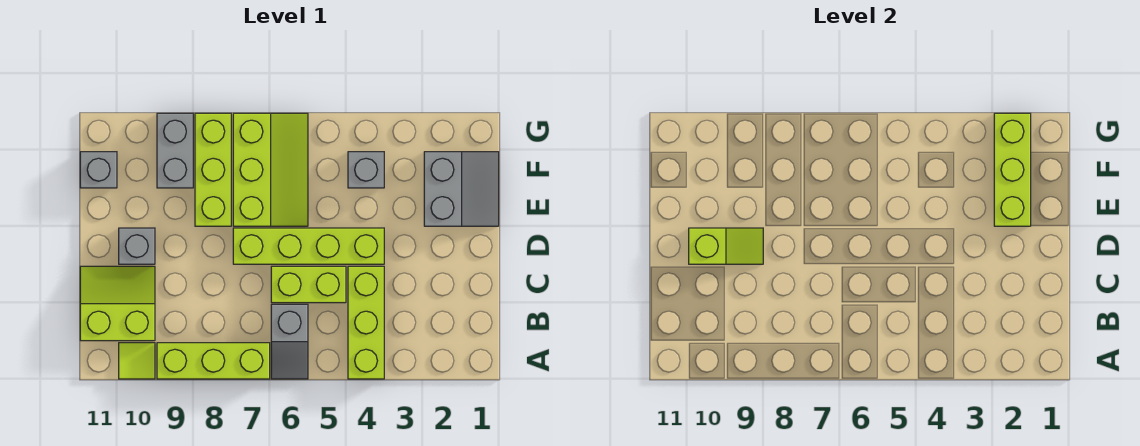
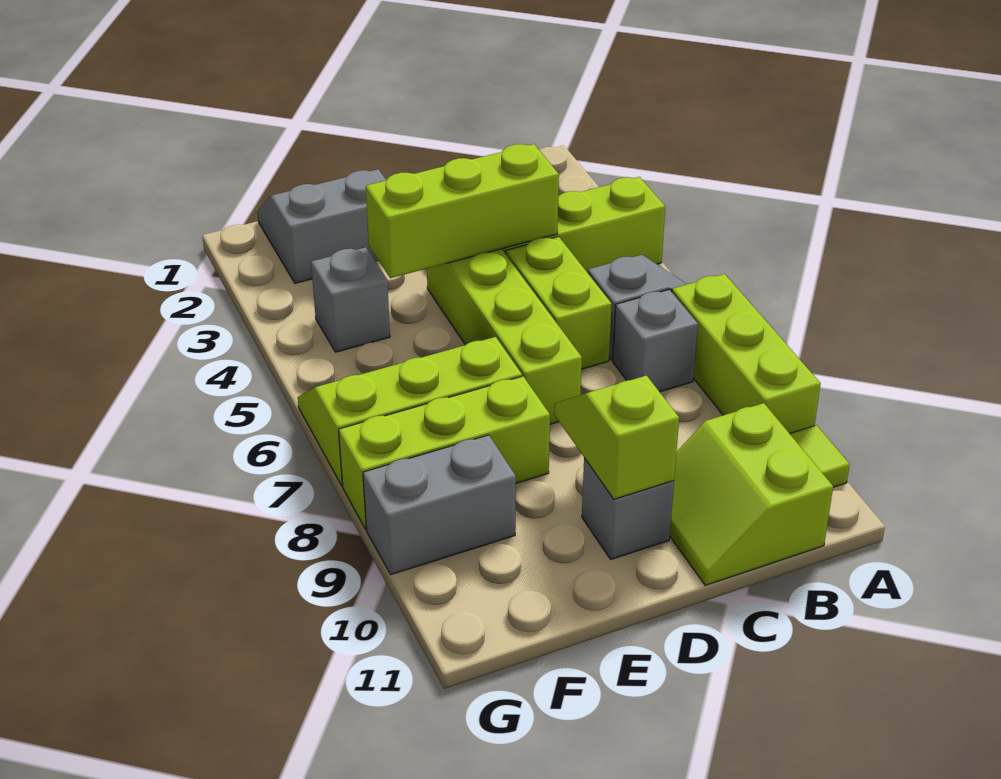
lime 1x3 brick [994,113,1031,226] -> lime 1x3 brick moved to [366,144,559,278]
grey 1x1 brick [80,152,117,188] -> grey 1x1 brick moved to [613,290,698,392]

